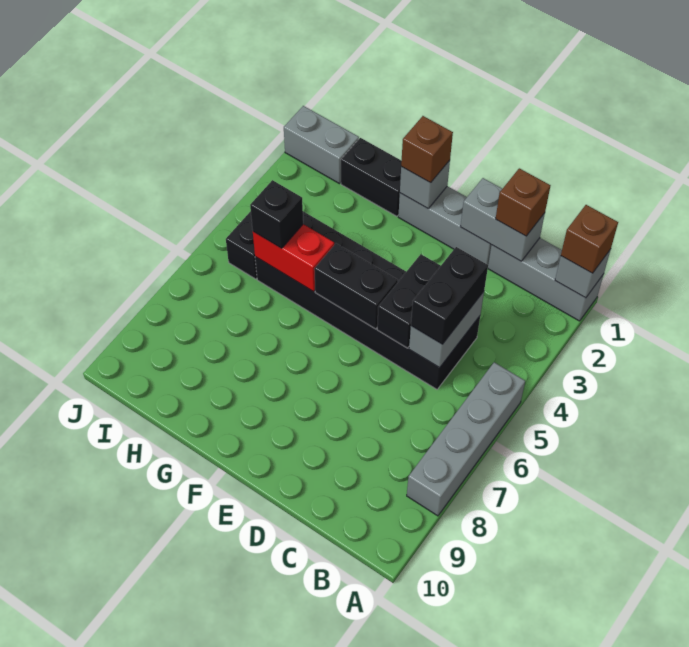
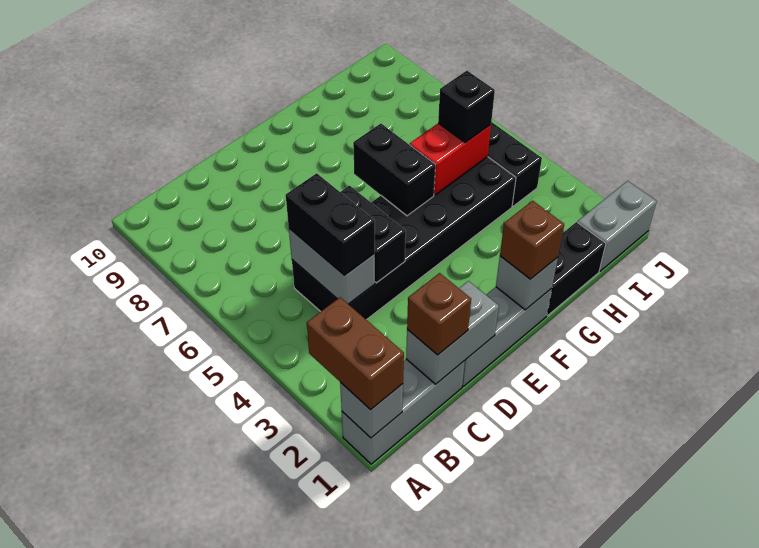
brown 1x1 brick [561,205,618,273] -> brown 1x2 brick [307,297,404,410]
grey 1x4 brick [407,362,525,516] -> none
black 1x2 brick [314,244,398,329] -> black 1x2 brick turned to [353,124,435,216]

